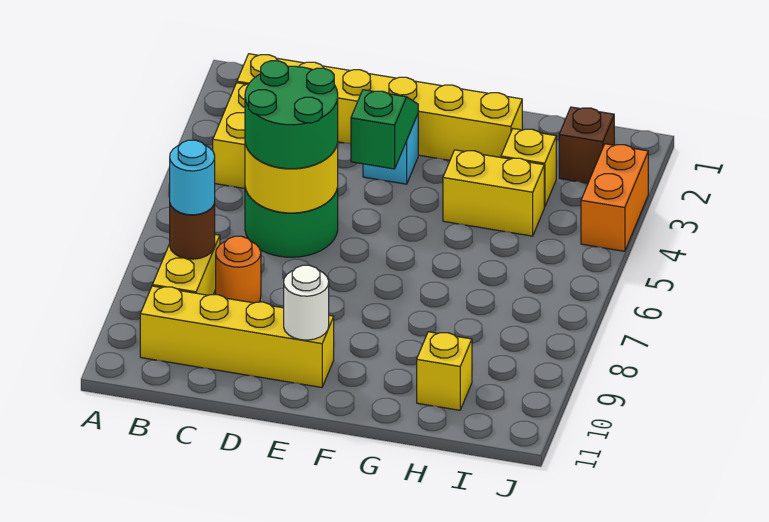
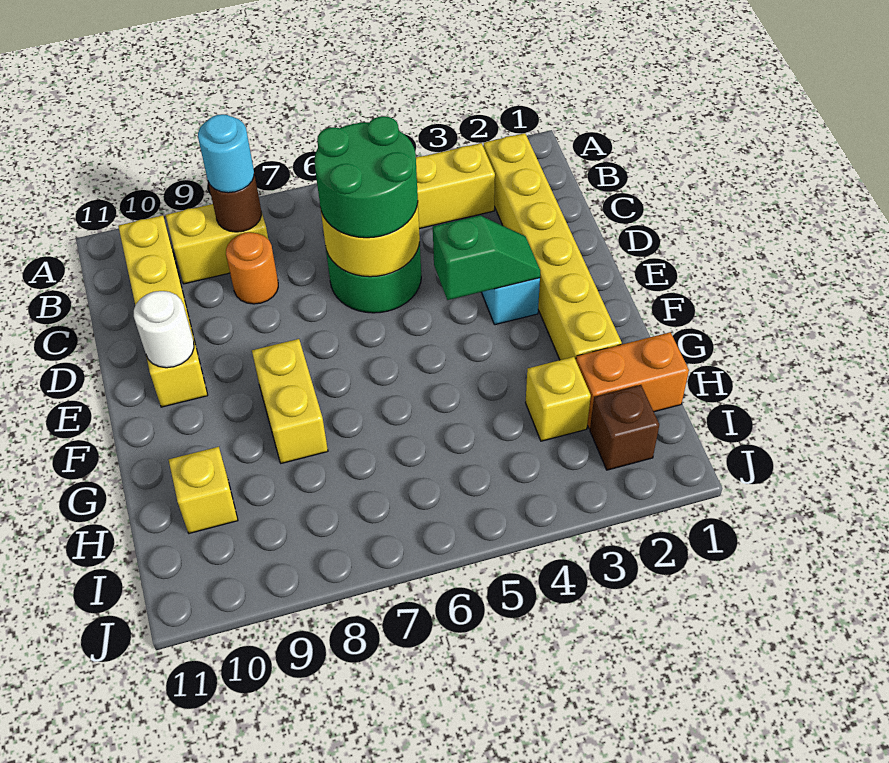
yellow 1x2 brick [443,150,544,236] -> yellow 1x2 brick moved to [252,339,328,463]
orange 1x2 brick [581,144,648,251] -> orange 1x2 brick moved to [576,332,689,429]

